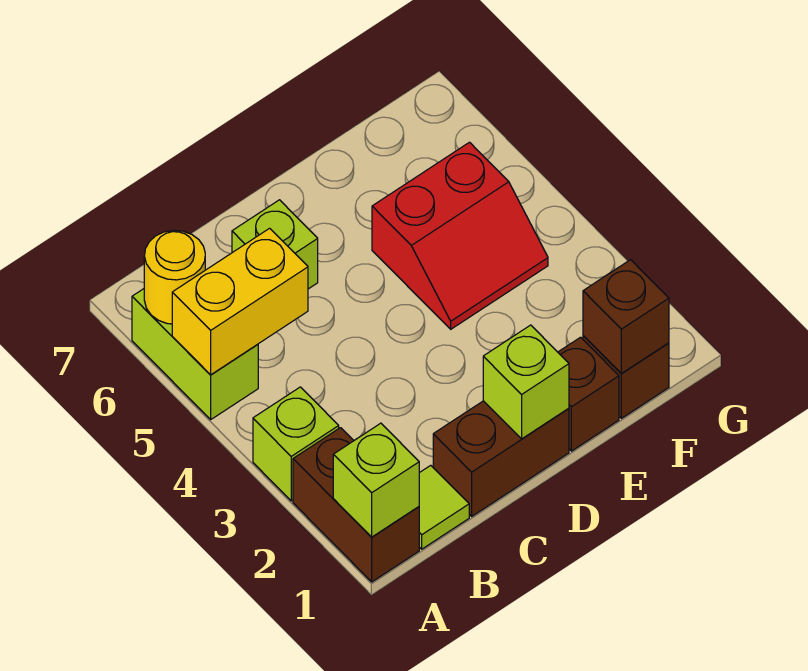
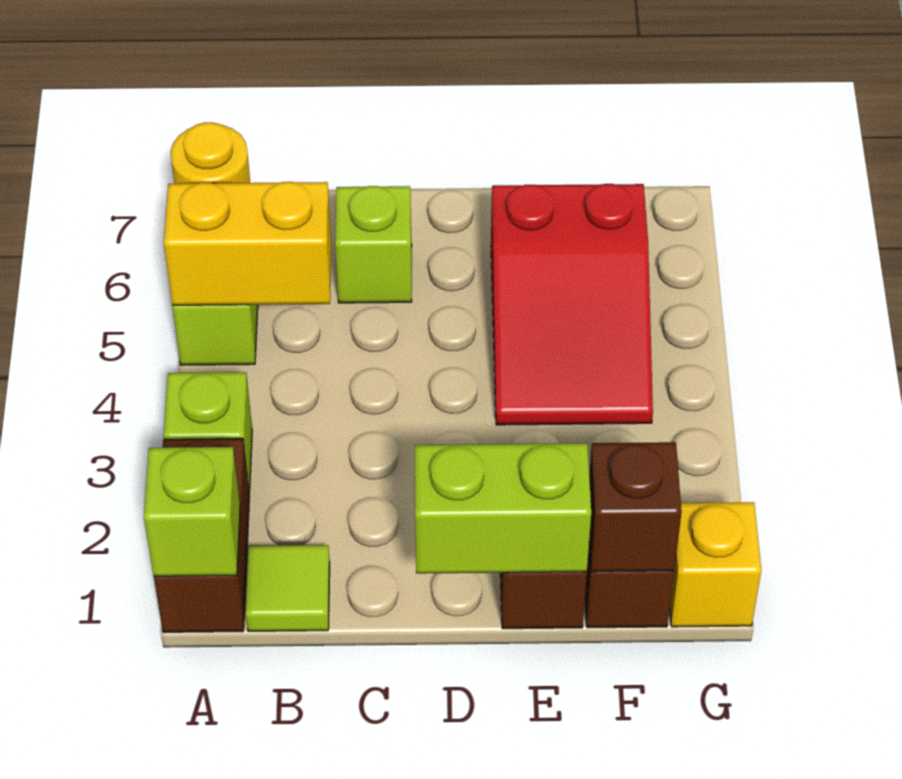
brown 1x2 brick [433,401,569,516] -> none
lime 1x1 brick [483,325,569,439] -> lime 1x2 brick [415,443,591,574]
red 2x2 slope [372,142,548,329] -> red 2x3 slope [491,184,653,425]
none -> yellow 1x1 brick [670,502,761,627]

